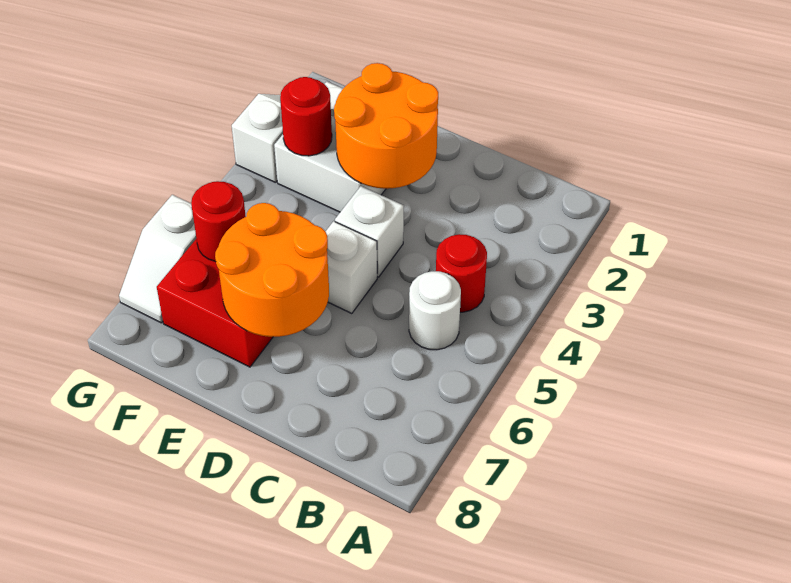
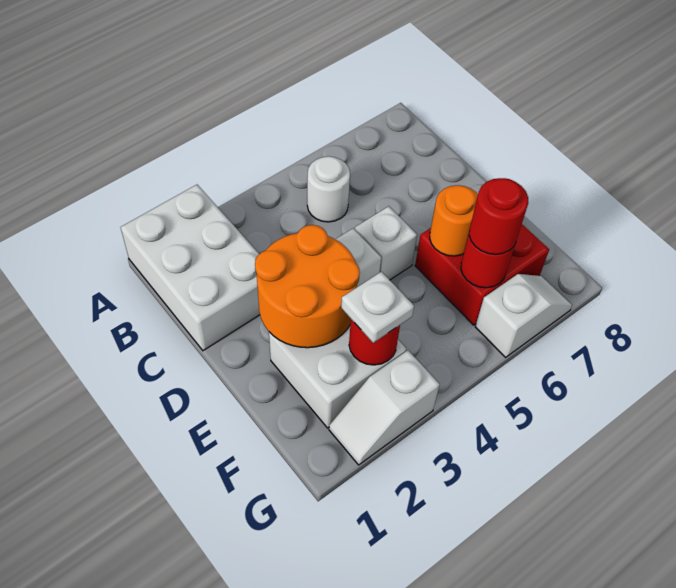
none -> white 2x3 brick [121,185,260,351]
red 1x1 round brick [436,234,487,312] -> red 1x1 round brick moved to [469,178,528,255]
orange 2x2 round brick [215,203,329,337] -> orange 1x1 round brick [430,185,478,256]
none -> white 1x1 plate [341,272,414,343]

